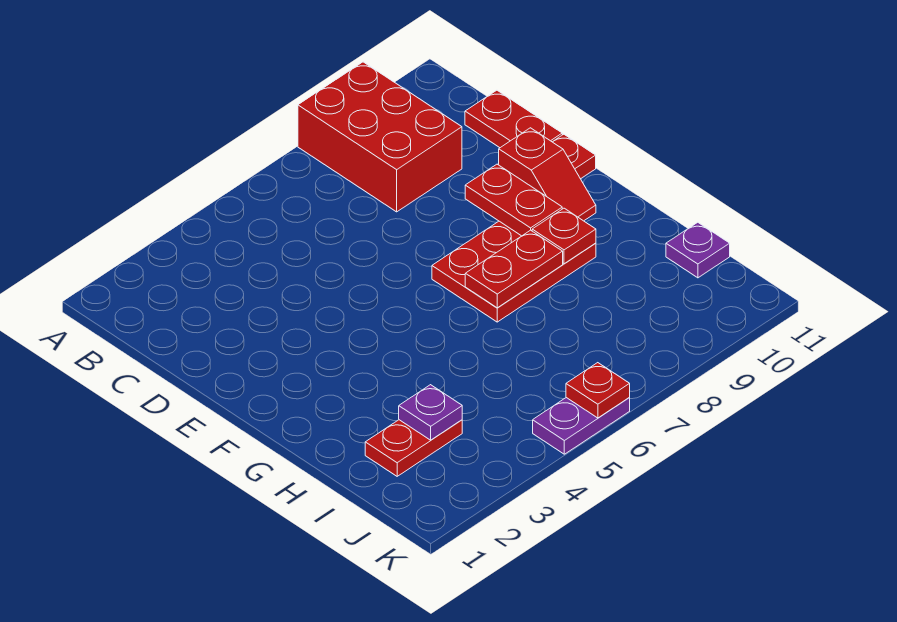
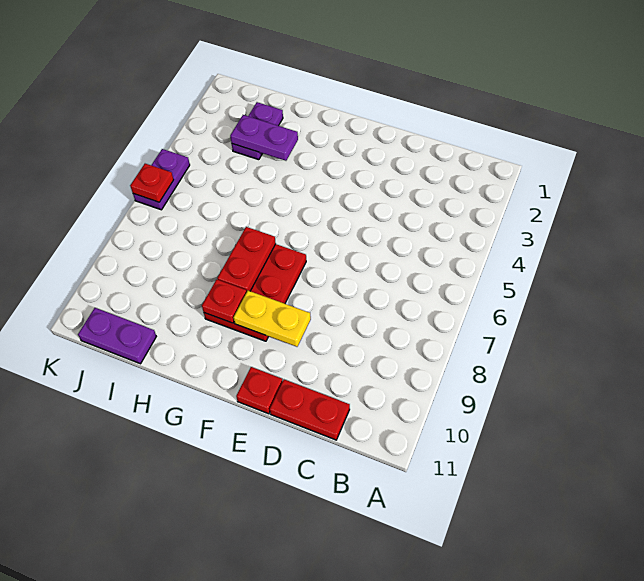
red 2x3 brick [298,62,462,212] -> none
red 1x2 plate [465,164,562,236] -> yellow 1x2 plate [234,291,311,347]
red 1x2 slope [499,128,596,221] -> none
red 1x2 plate [365,420,462,476] -> purple 1x2 plate [232,102,283,160]
purple 1x1 plate [399,385,462,440] -> purple 1x2 plate [230,115,298,161]
purple 1x1 plate [666,222,730,278] -> purple 1x2 plate [78,308,156,364]

